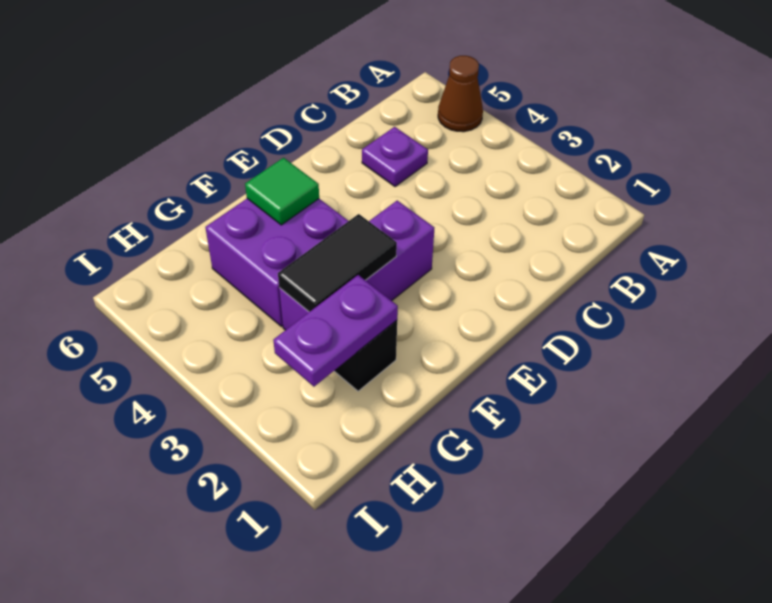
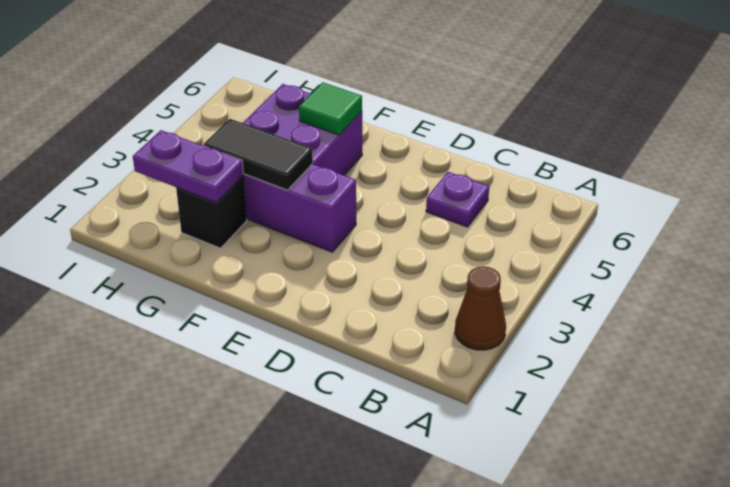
brown 1x1 cone [438,56,483,132] -> brown 1x1 cone moved to [455,267,506,350]

